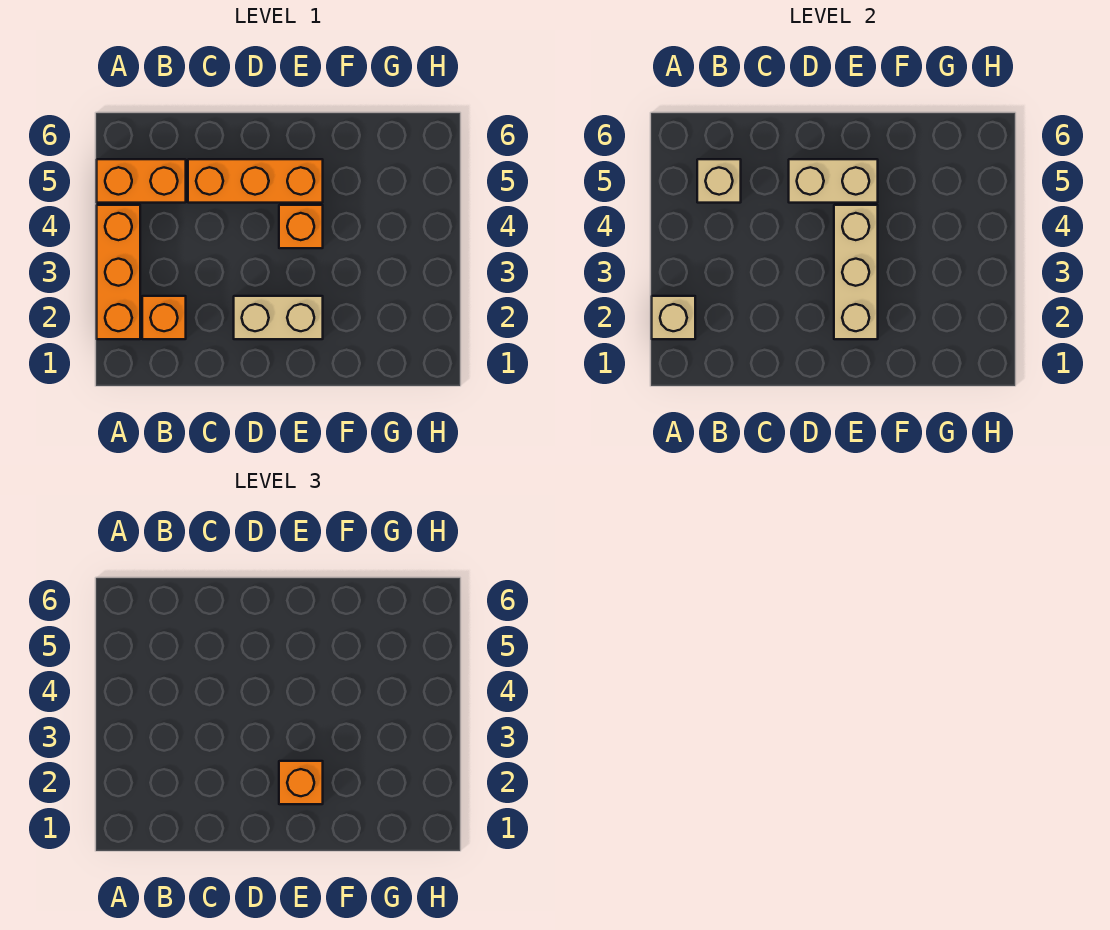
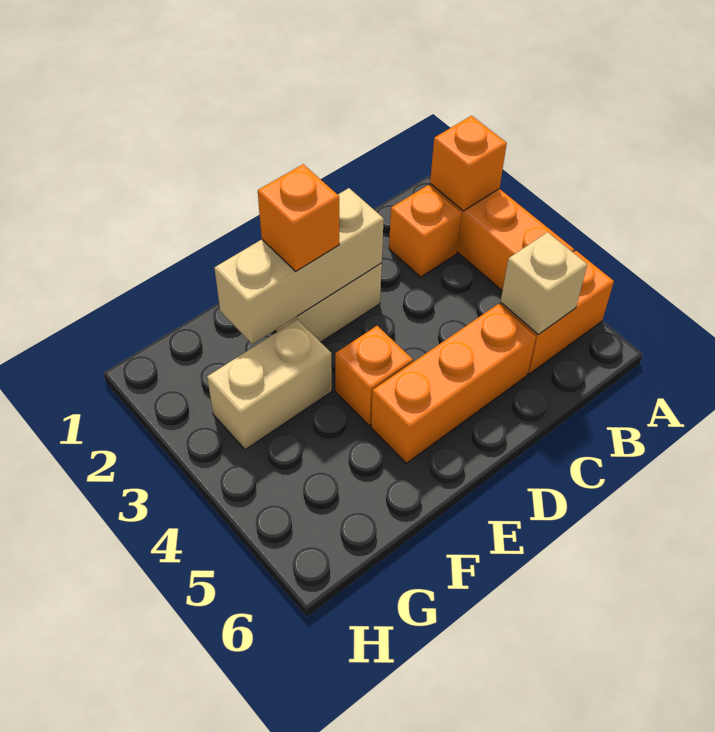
tan 1x1 brick [652,296,695,339] -> orange 1x1 brick [430,116,507,211]
tan 1x2 brick [789,159,878,203] -> tan 1x2 brick moved to [207,319,332,450]
tan 1x3 brick [834,205,878,339] -> tan 1x3 brick turned to [214,188,384,344]

